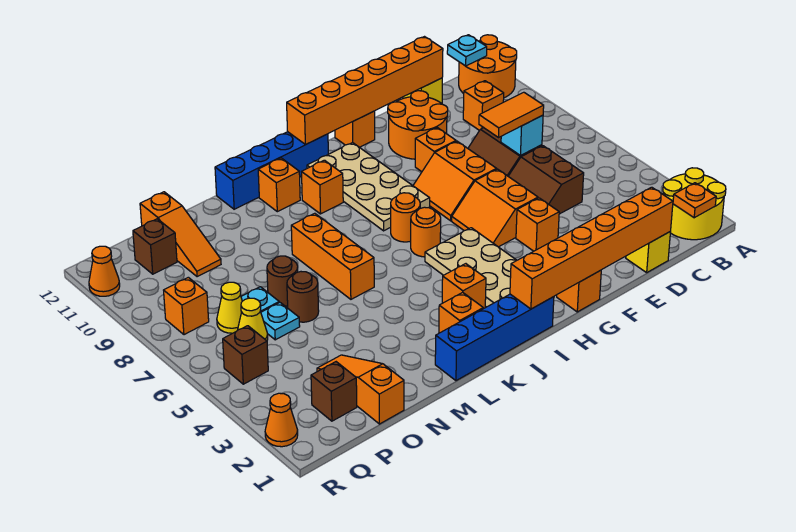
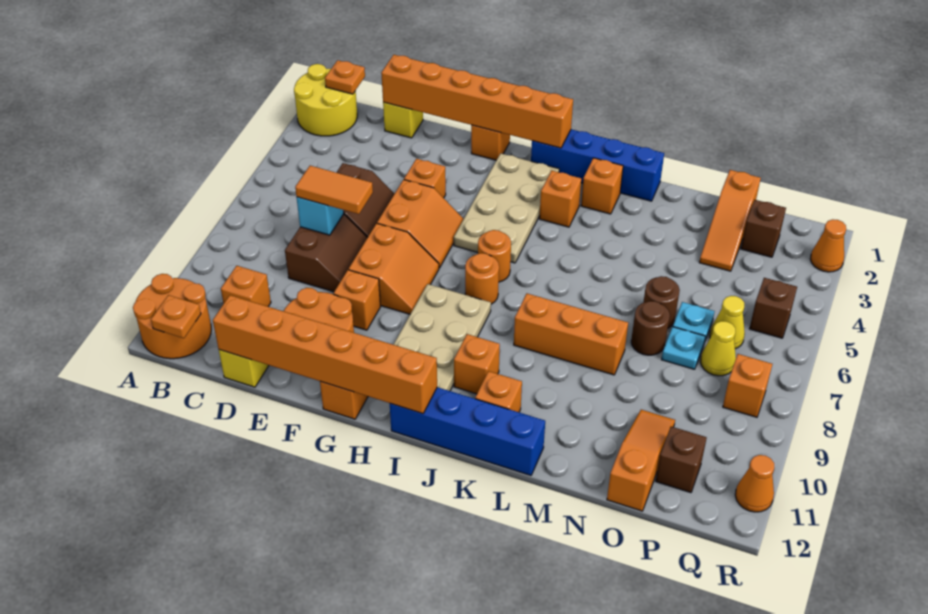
cyan 1x1 plate [447,35,487,66] -> orange 1x1 plate [151,295,201,338]
orange 1x3 brick [291,213,374,299] -> orange 1x3 brick turned to [514,293,628,375]

